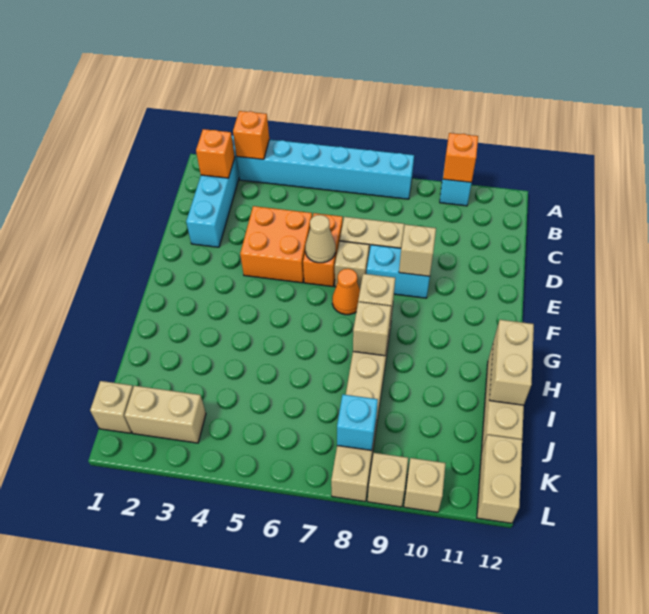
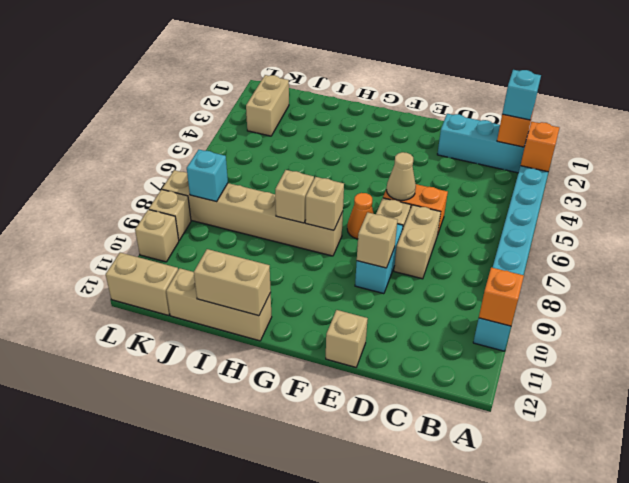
none -> cyan 1x1 brick [502,70,541,120]
orange 2x2 brick [240,206,312,283] -> none
tan 1x1 brick [90,381,133,433] -> tan 1x1 brick moved to [326,310,368,367]

